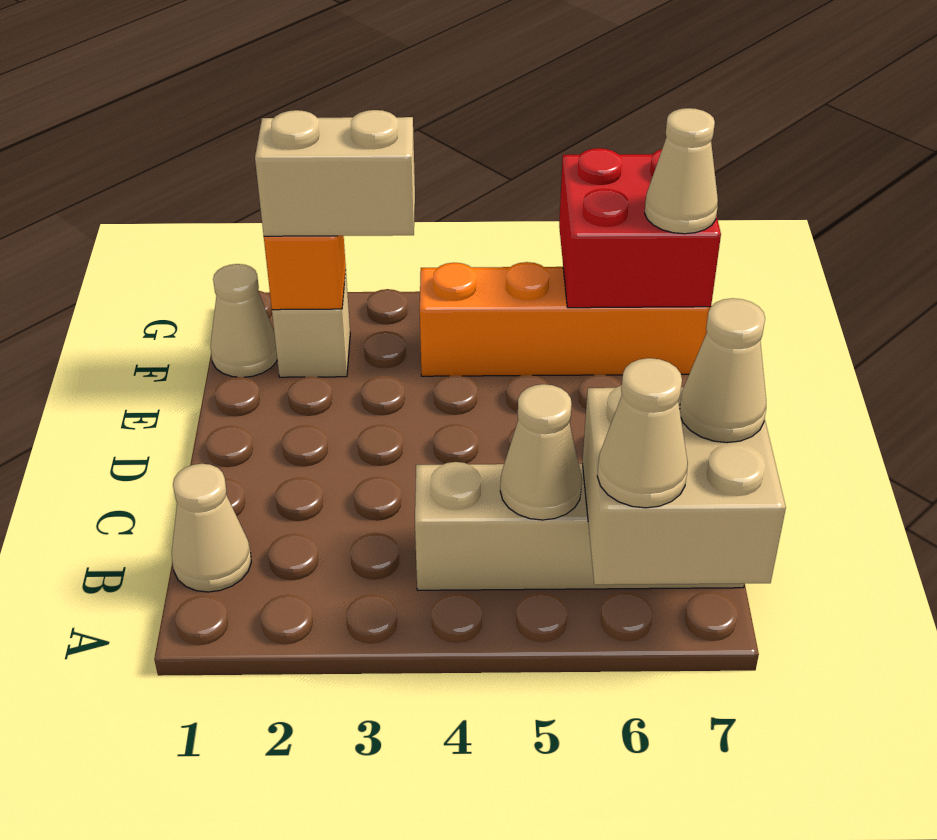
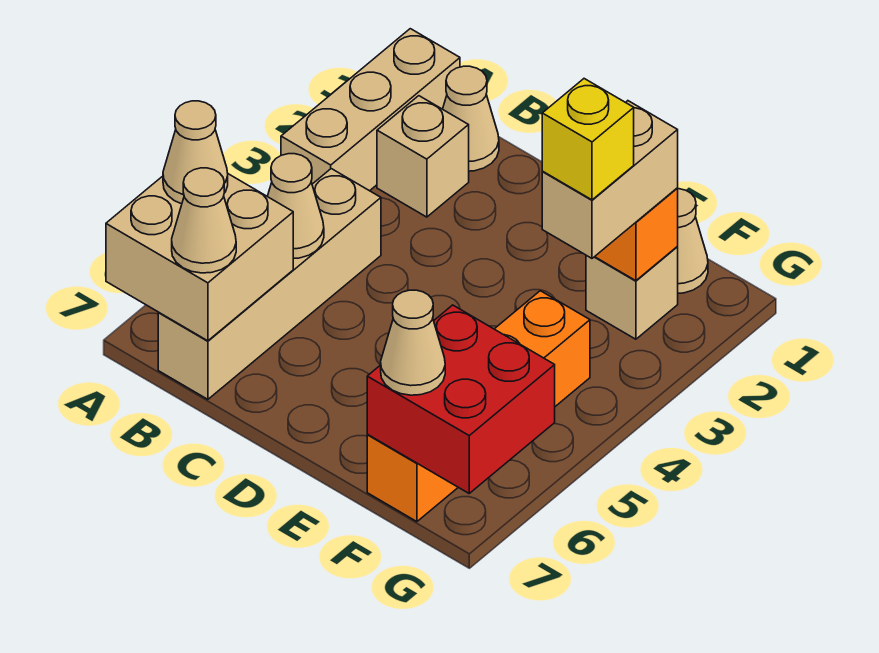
none -> tan 1x3 brick [281,29,460,191]
none -> tan 1x1 brick [377,96,469,217]
none -> yellow 1x1 brick [542,79,634,200]

